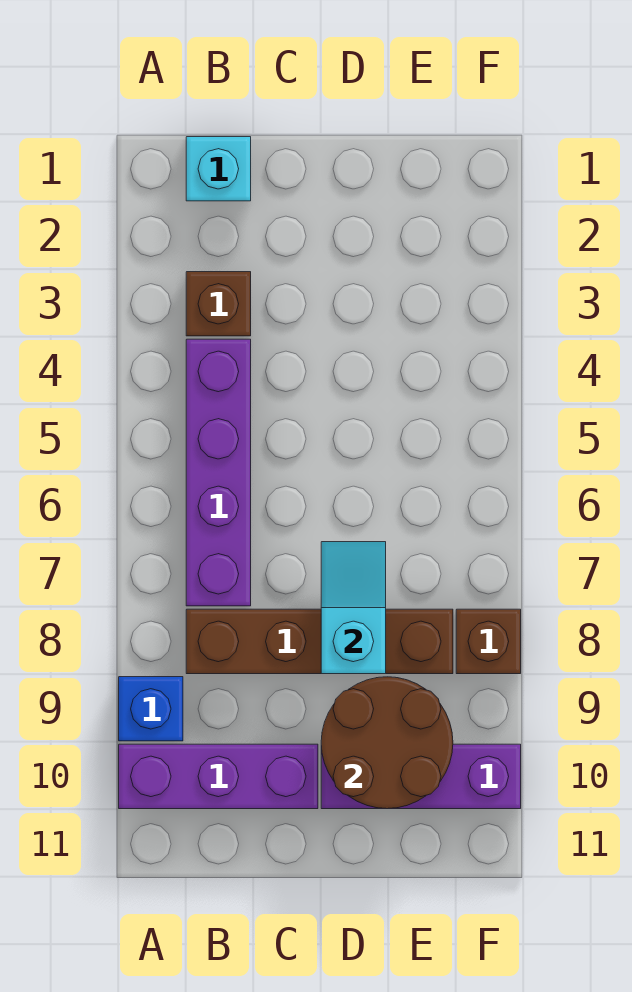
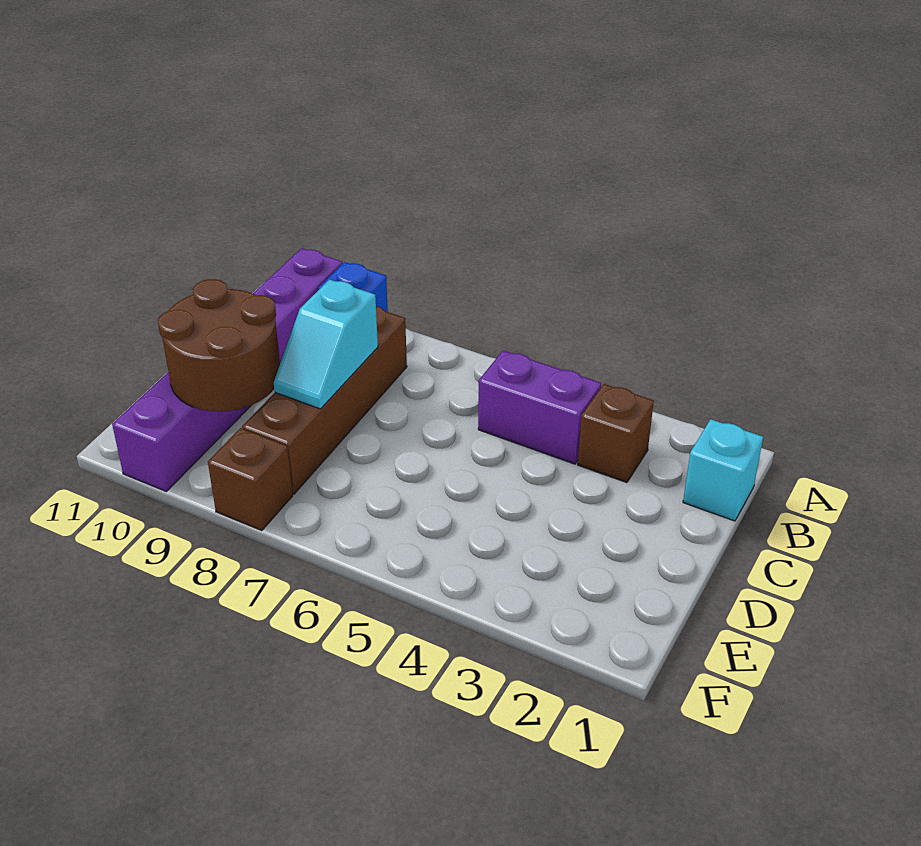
purple 1x4 brick [186,339,251,606] -> purple 1x2 brick [478,351,601,464]
cyan 1x2 slope [321,542,386,674] -> cyan 1x2 slope turned to [274,280,378,409]

